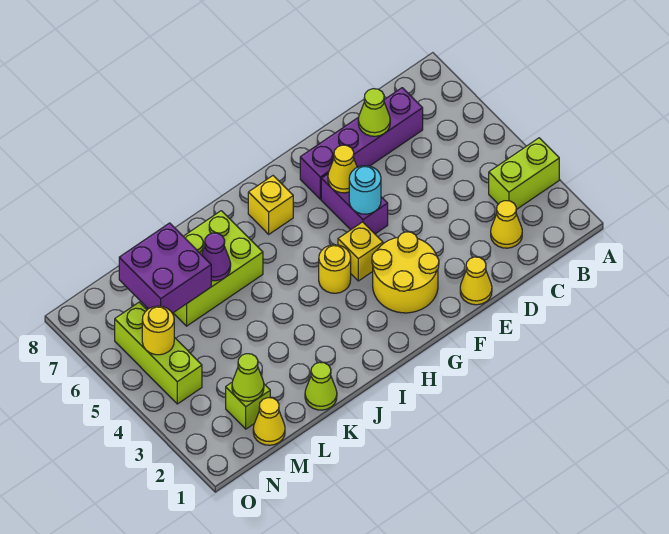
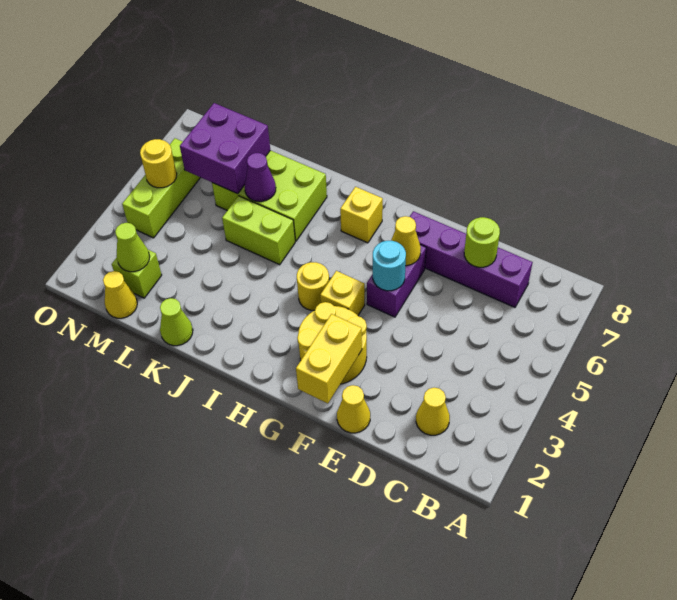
lime 1x2 brick [489,138,559,210] -> lime 1x2 brick moved to [222,196,295,265]
lime 1x1 cone [358,89,390,136] -> lime 1x1 round brick [464,217,500,267]
none -> yellow 1x2 brick [296,314,362,403]

